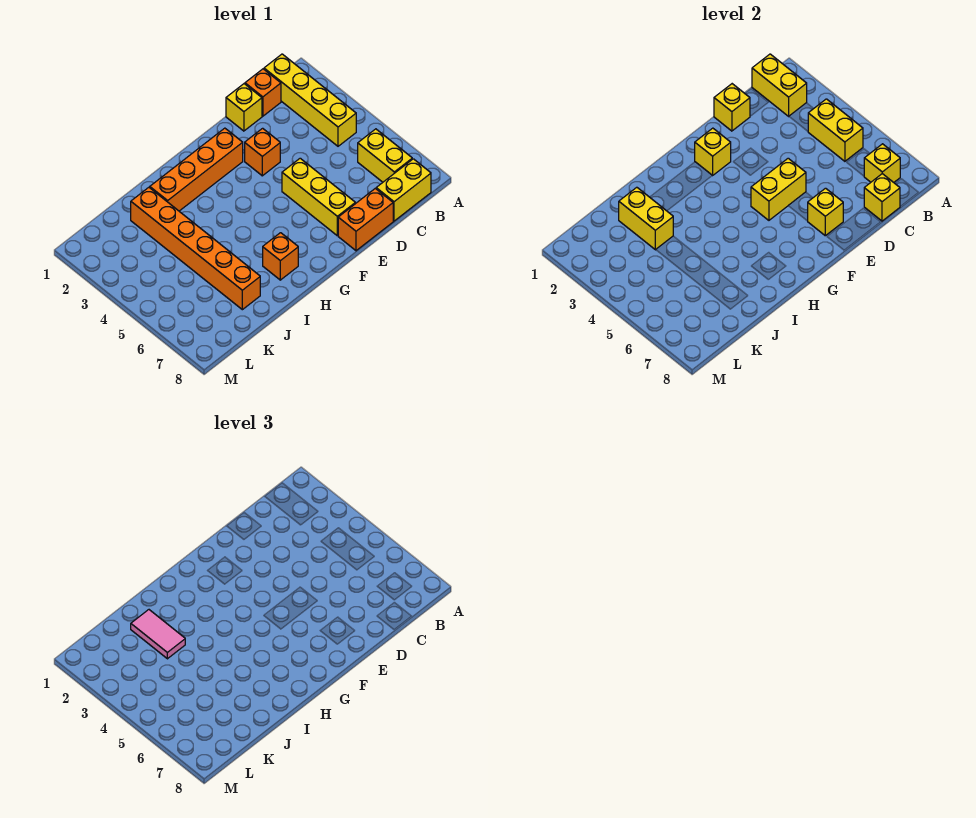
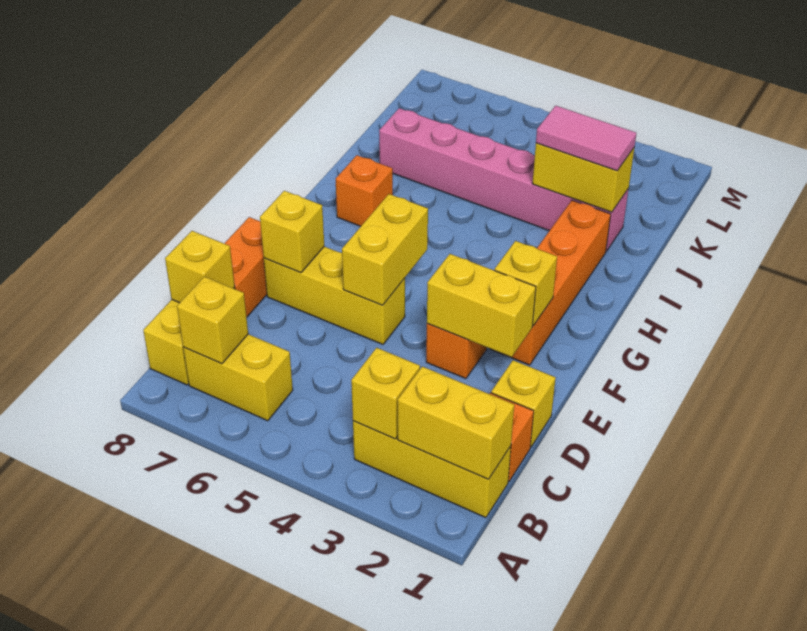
yellow 1x4 brick [264,54,356,146] -> yellow 1x3 brick [353,421,511,518]
yellow 1x2 brick [808,99,863,161] -> yellow 1x2 brick moved to [427,254,536,357]
yellow 1x1 brick [714,84,750,131] -> yellow 1x1 brick moved to [351,348,420,439]
orange 1x6 brick [131,187,260,310] -> pink 1x6 brick [379,108,629,251]

